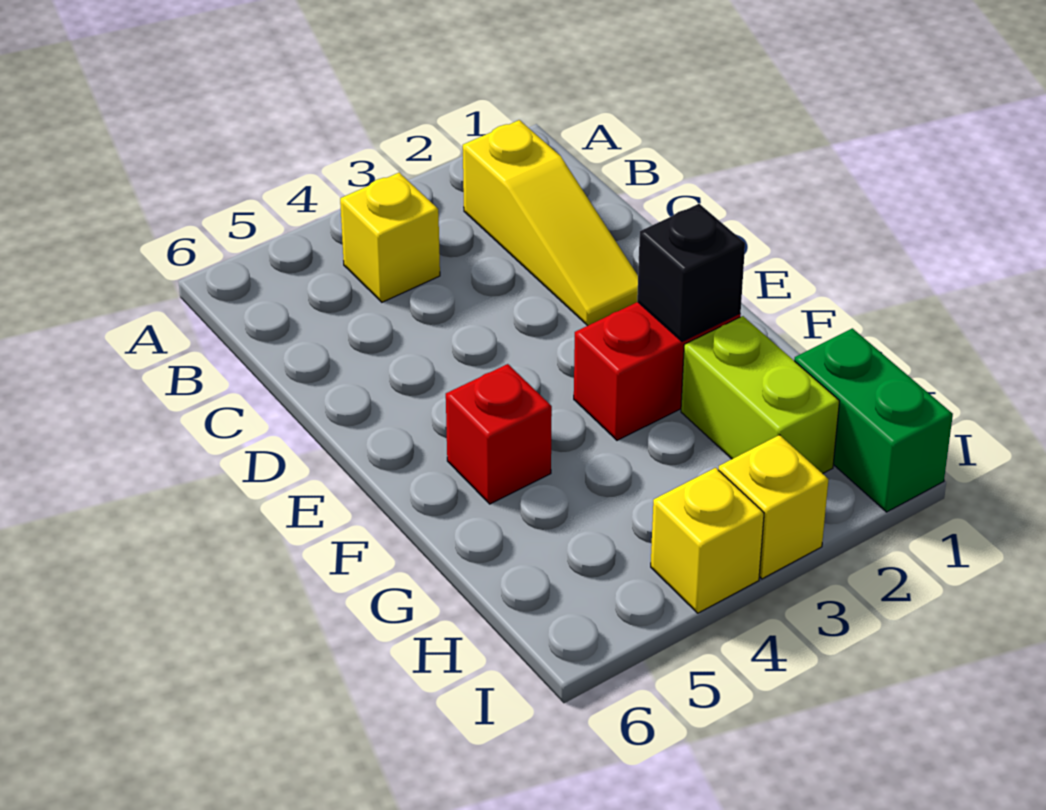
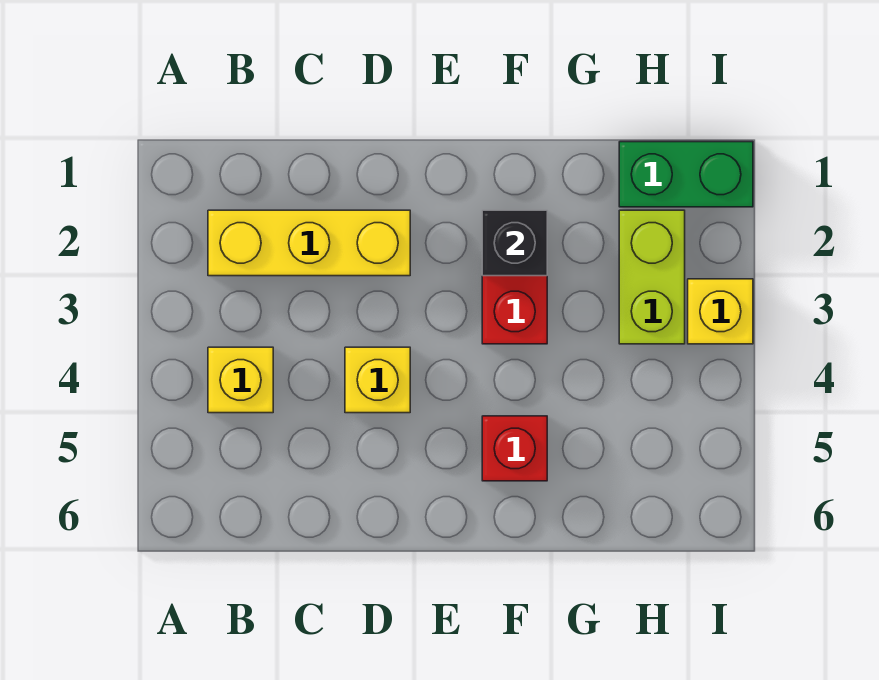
yellow 1x3 slope [463,120,638,326] -> yellow 1x3 brick [208,210,410,276]
lime 1x2 brick [681,316,839,474] -> lime 1x2 brick turned to [619,210,685,344]
yellow 1x1 brick [651,468,764,613] -> yellow 1x1 brick moved to [345,347,410,413]

